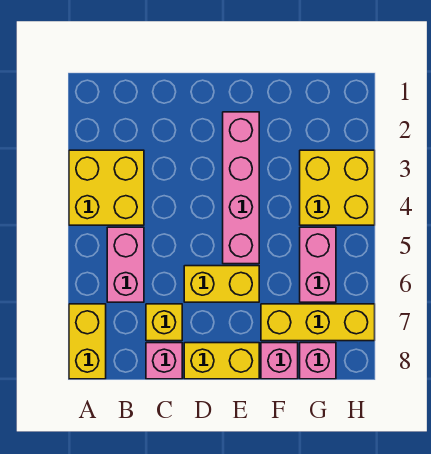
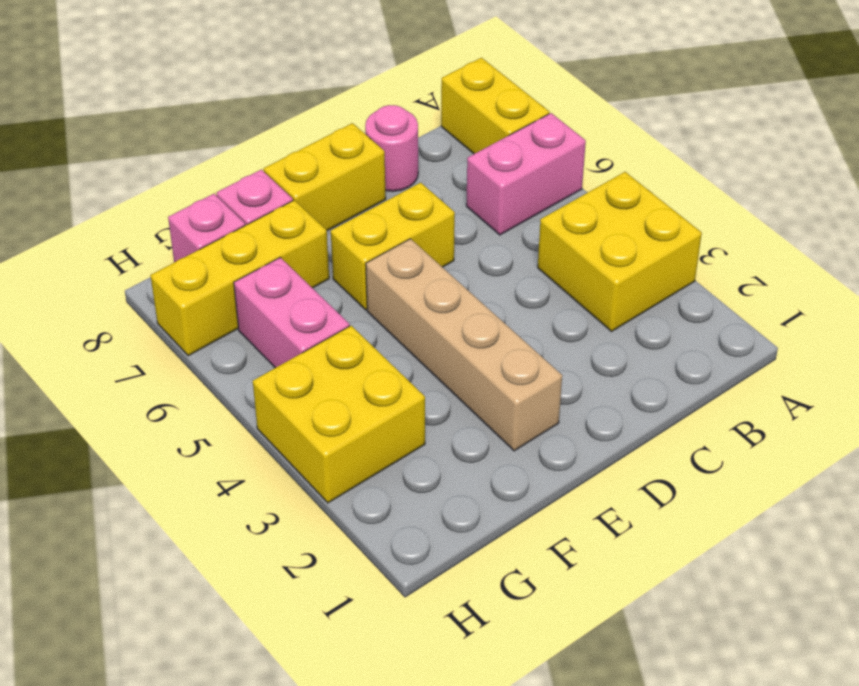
pink 1x2 brick [107,227,144,302] -> pink 1x2 brick turned to [466,113,586,235]
yellow 1x1 brick [146,304,182,341] -> none
pink 1x1 brick [146,343,182,379] -> pink 1x1 round brick [365,105,418,191]
pink 1x4 brick [223,112,259,264] -> tan 1x4 brick [366,239,562,451]

